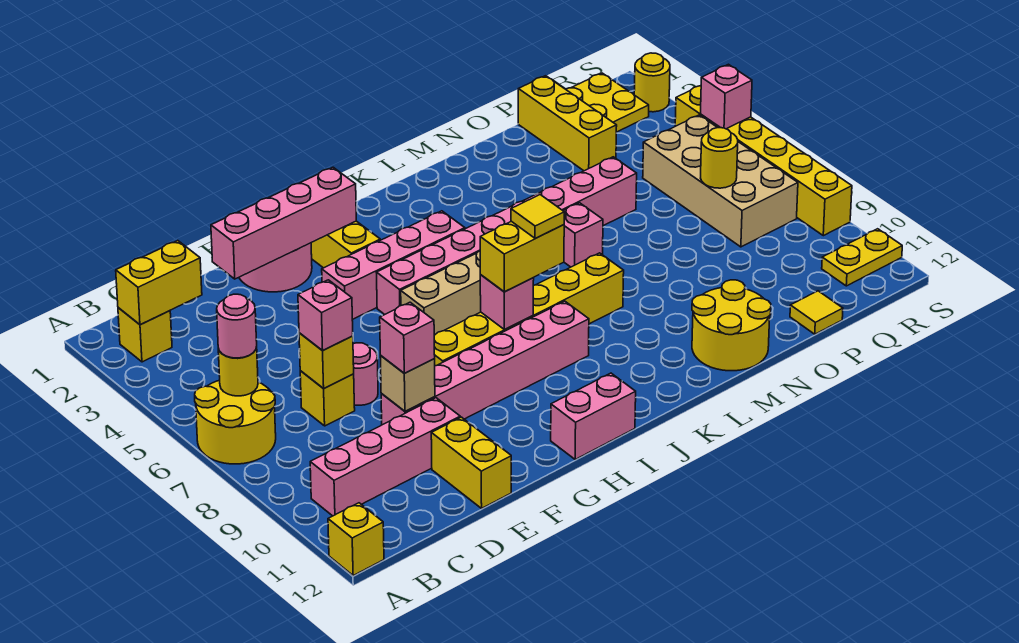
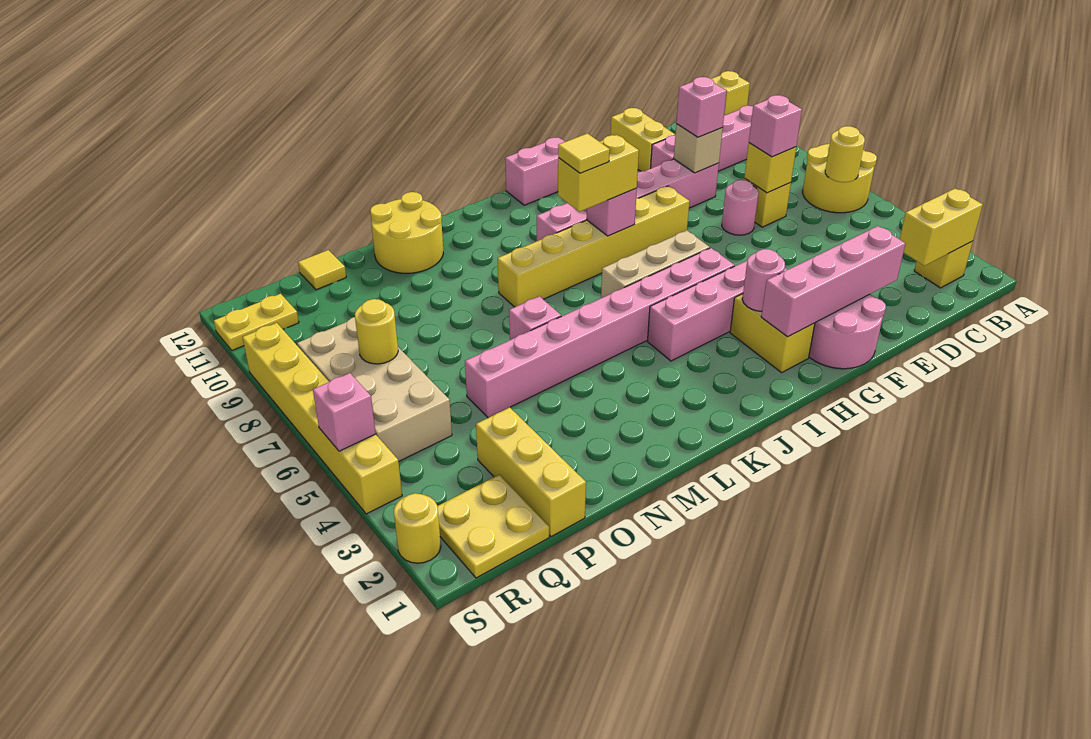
pink 1x1 round brick [217,294,257,358] -> pink 1x1 round brick moved to [742,249,785,311]

